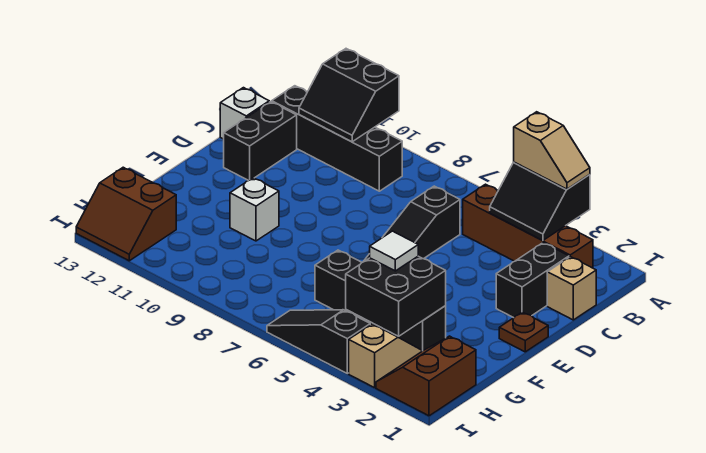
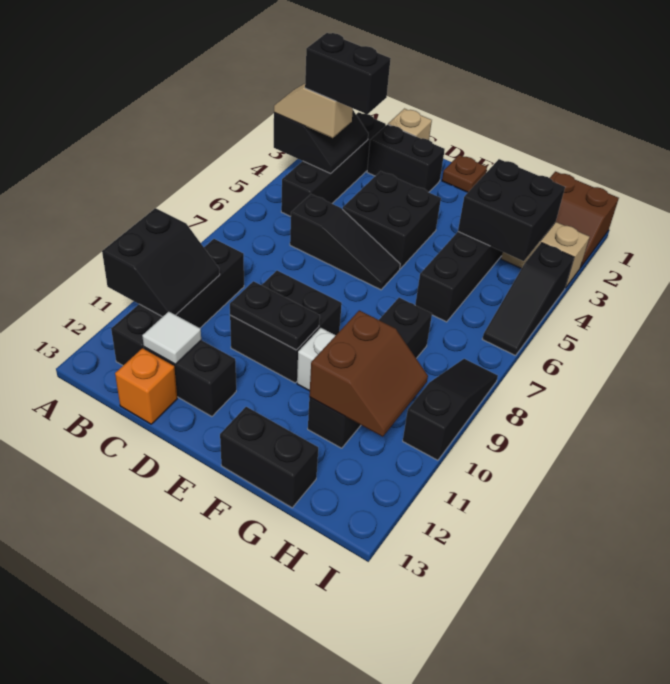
tan 1x2 slope [514,112,590,189] -> tan 1x2 slope turned to [274,84,353,138]
brown 1x4 brick [463,184,593,268] -> black 1x4 brick [281,112,386,216]
none -> black 1x2 brick [305,33,391,114]
white 1x1 brick [220,88,269,139] -> orange 1x1 brick [115,348,177,424]
none -> black 2x2 brick [343,171,441,269]
none -> black 2x2 brick [230,271,342,383]
none -> black 1x2 plate [230,281,320,350]
none -> black 1x2 brick [220,407,318,508]
white 1x1 tile [370,231,418,271] -> white 1x1 tile moved to [142,312,201,364]
none -> black 1x4 brick [308,298,432,448]
brown 2x2 slope [76,167,176,261] -> brown 2x2 slope moved to [309,310,428,437]
none -> black 1x3 slope [403,359,498,460]

